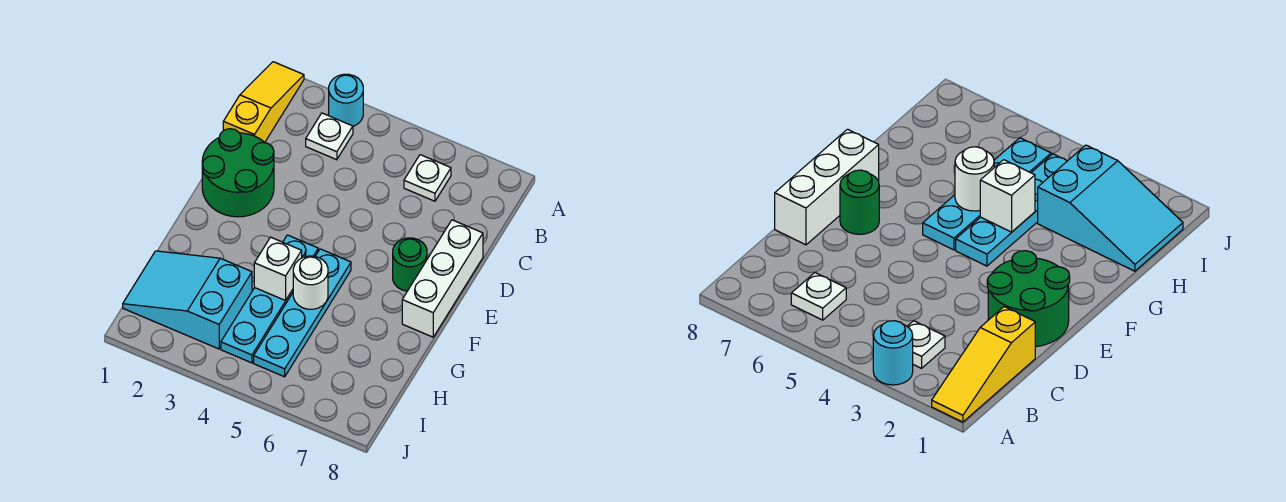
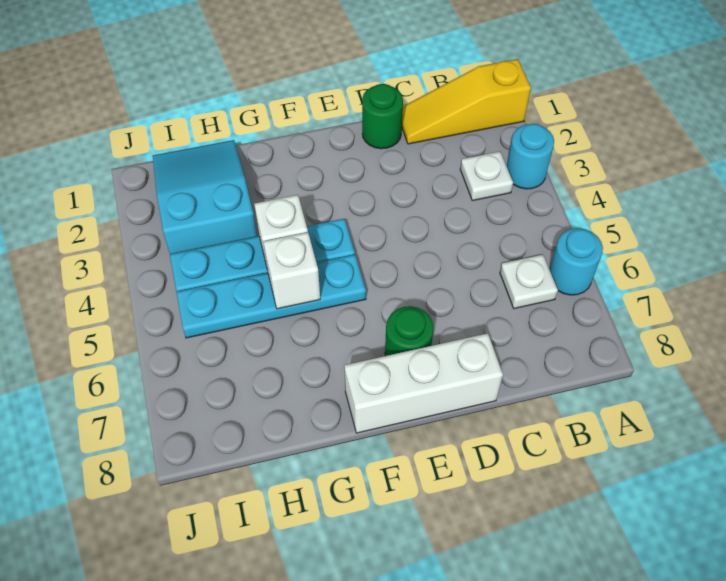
yellow 1x3 slope [223,62,304,142] -> yellow 1x3 slope turned to [402,59,531,144]
none -> cyan 1x1 round brick [550,228,603,295]
green 2x2 round brick [202,129,274,217] -> green 1x1 round brick [362,84,403,149]
white 1x1 round brick [293,256,328,309] -> white 1x1 brick [263,232,320,309]

